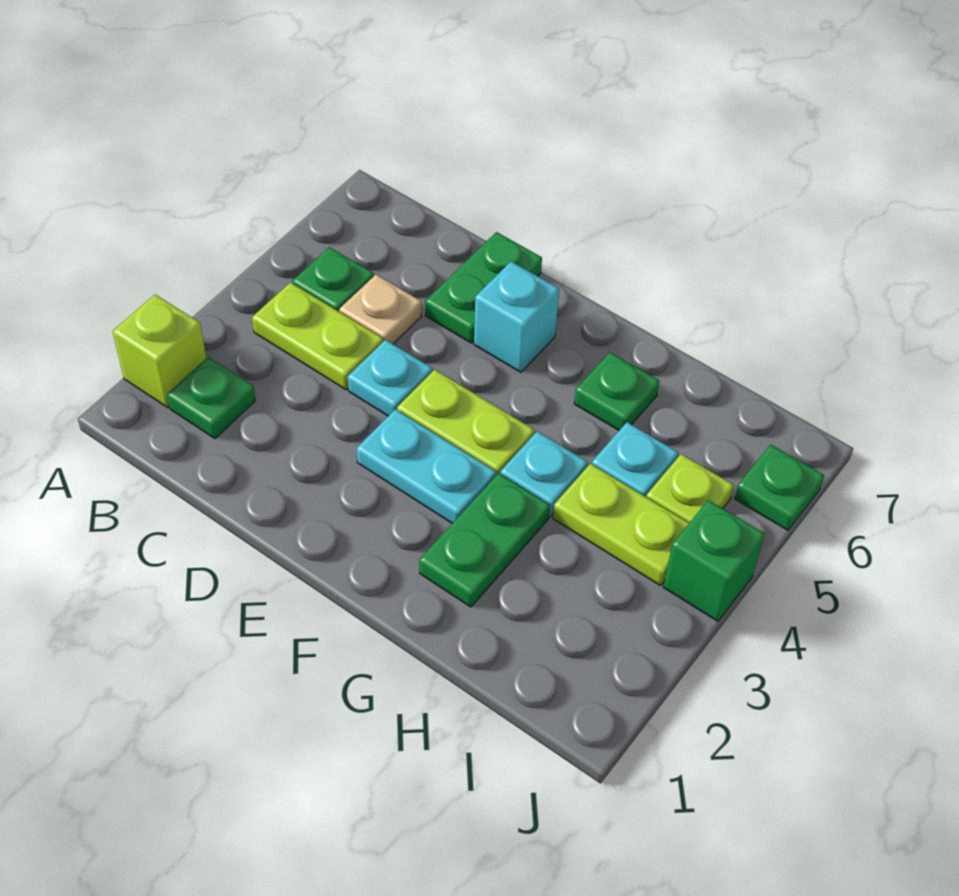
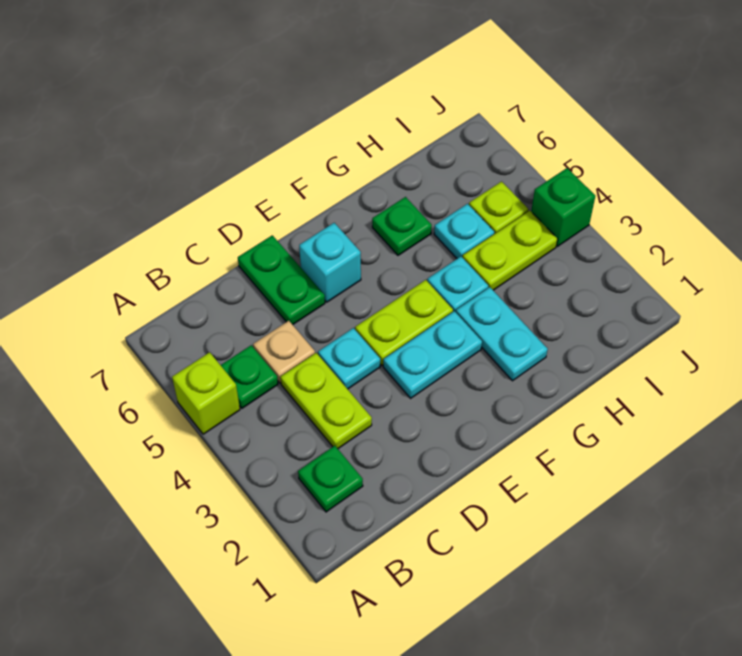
lime 1x1 brick [113,294,206,407] -> lime 1x1 brick moved to [172,352,240,434]
lime 1x2 plate [252,283,383,390] -> lime 1x2 plate turned to [280,353,372,449]
green 1x2 plate [419,473,550,607] -> cyan 1x2 plate [456,287,548,381]
green 1x1 plate [735,445,824,530] -> none

